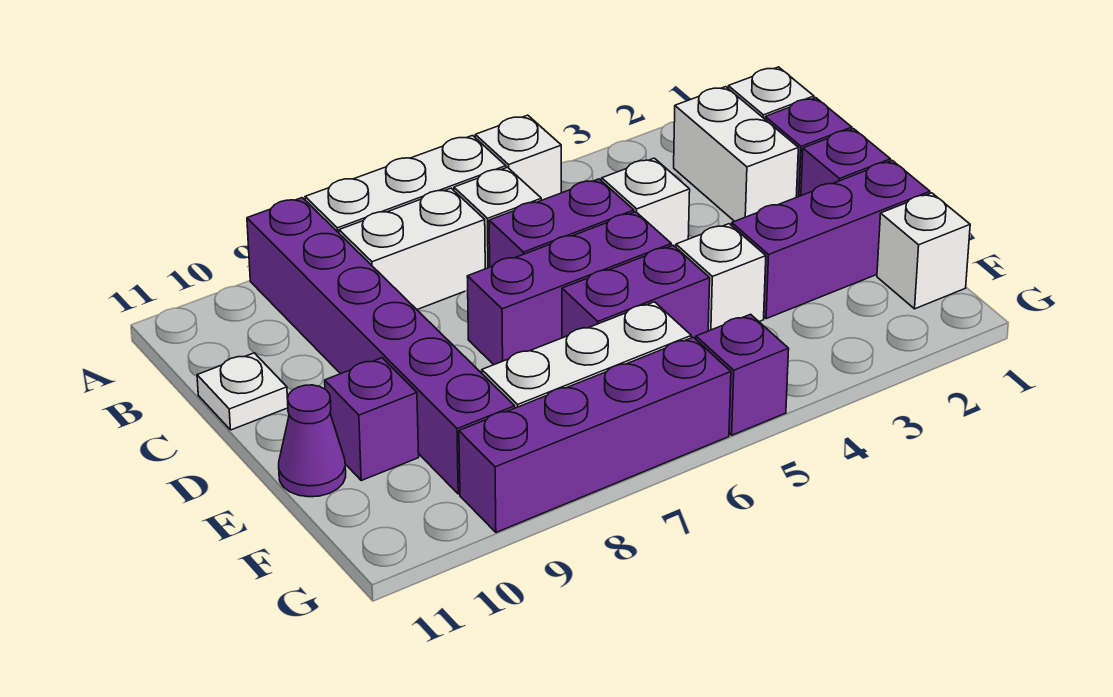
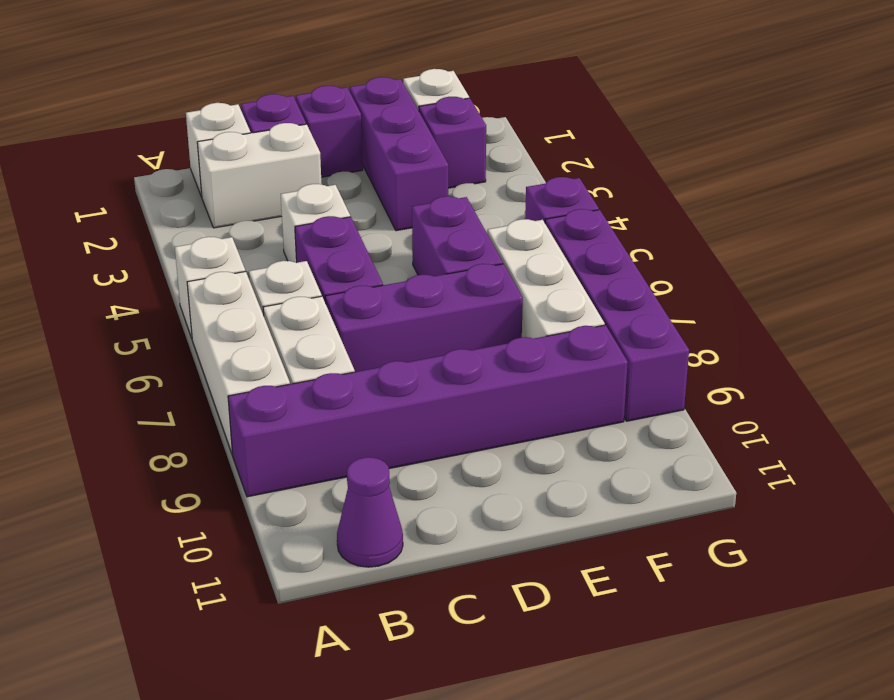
white 1x1 plate [197,353,288,430] -> none
purple 1x3 brick [467,212,671,365] -> purple 1x3 brick turned to [325,264,523,372]
white 1x1 brick [676,224,766,331] -> none
purple 1x1 brick [325,358,419,480] -> purple 1x1 brick moved to [419,97,486,188]
purple 1x1 cone [279,385,346,497] -> purple 1x1 cone moved to [337,457,403,567]

